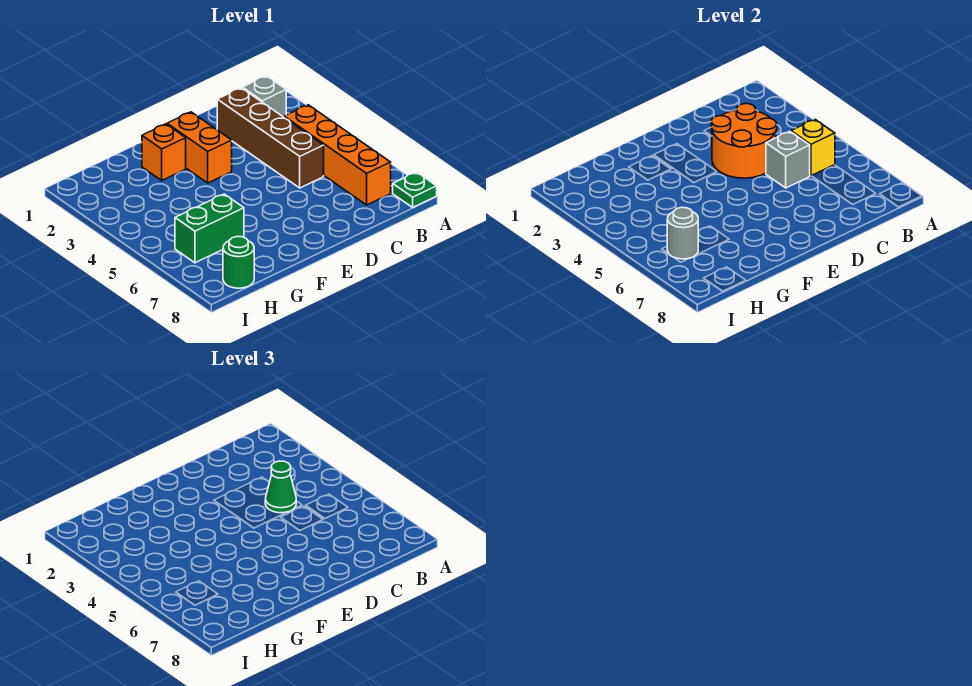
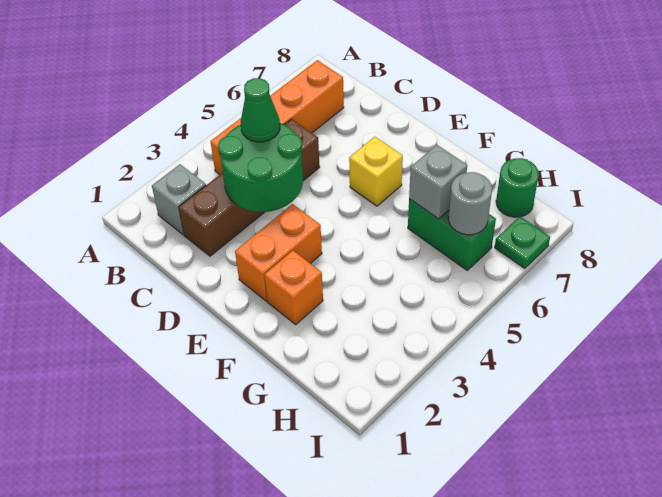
green 1x1 plate [393,172,437,207] -> green 1x1 plate moved to [495,216,550,269]
yellow 1x1 brick [791,119,835,176] -> yellow 1x1 brick moved to [349,137,403,206]
orange 2x2 round brick [711,104,777,178] -> green 2x2 round brick [218,123,303,212]
grey 1x1 brick [766,131,810,188] -> grey 1x1 brick moved to [409,145,467,219]

